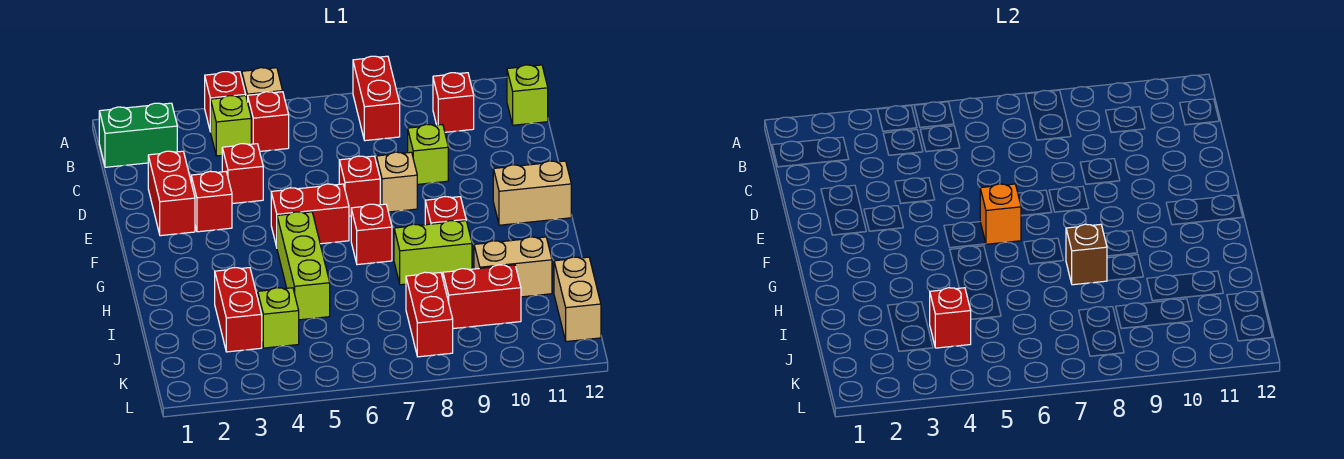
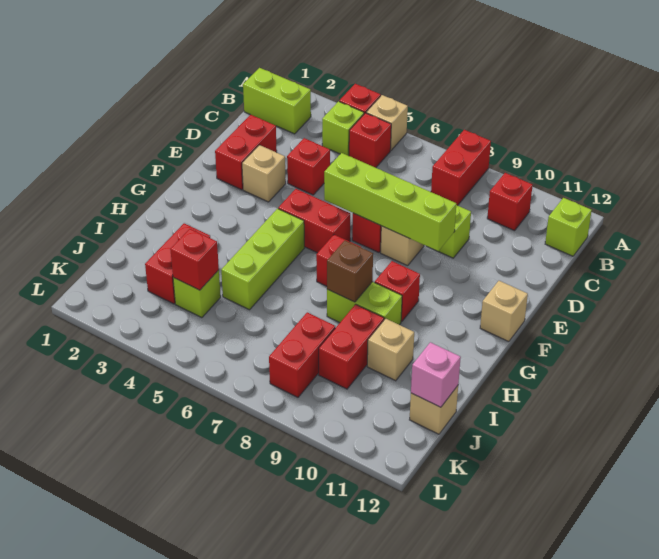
green 1x2 brick [99,103,177,167] -> lime 1x2 brick [243,68,311,134]
red 1x1 brick [191,171,232,232] -> tan 1x1 brick [242,145,286,202]
none -> lime 1x4 brick [324,153,456,251]
orange 1x1 brick [980,184,1021,244] -> none
tan 1x2 brick [493,161,571,225] -> tan 1x1 brick [480,281,528,342]
tan 1x2 brick [474,237,552,297] -> tan 1x1 brick [367,318,414,381]
red 1x2 brick [443,265,521,329] -> red 1x2 brick turned to [319,304,384,389]
tan 1x2 brick [554,257,601,342] -> tan 1x1 brick [410,386,458,434]
none -> pink 1x1 brick [411,342,461,407]

